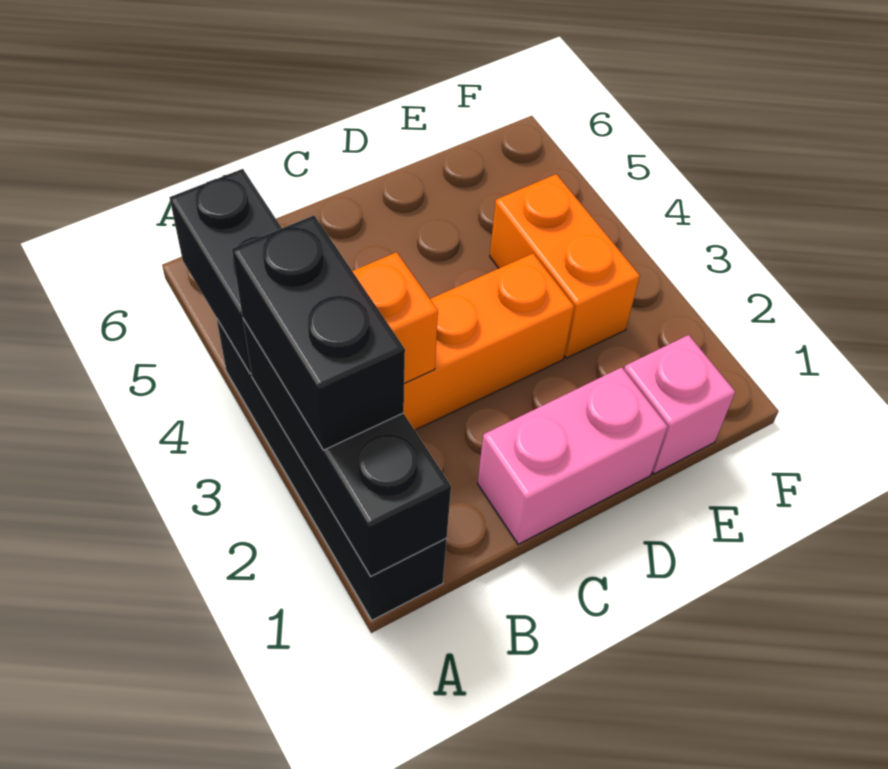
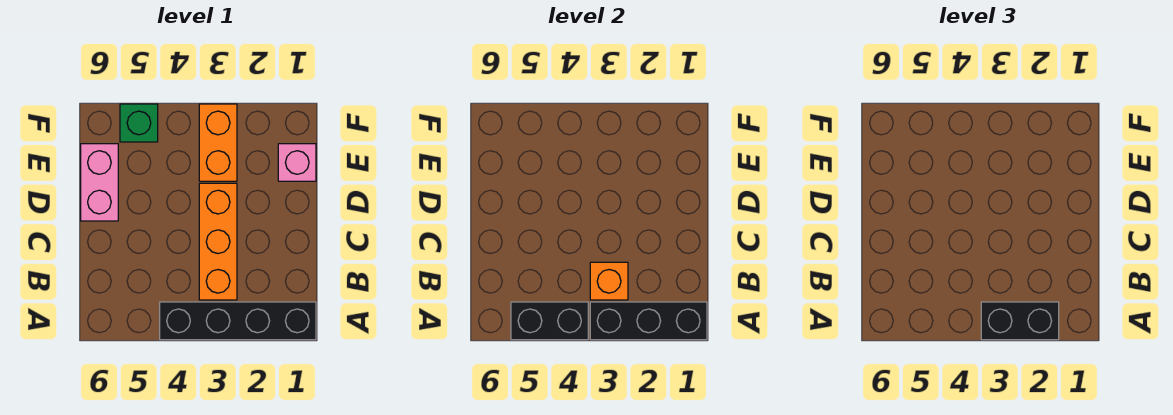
pink 1x2 brick [477,367,667,544] -> pink 1x2 brick moved to [81,144,118,221]
orange 1x2 brick [490,174,640,358] -> orange 1x2 brick turned to [199,104,237,181]
none -> green 1x1 brick [120,104,158,142]

